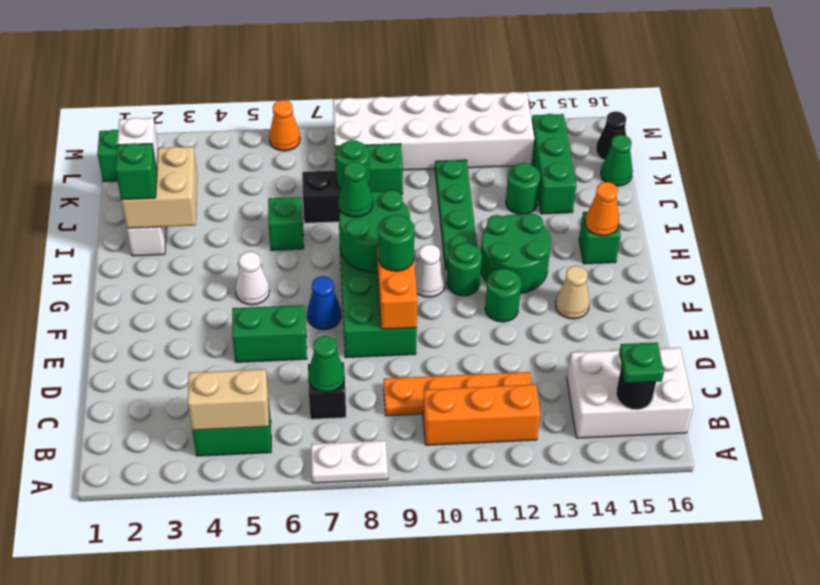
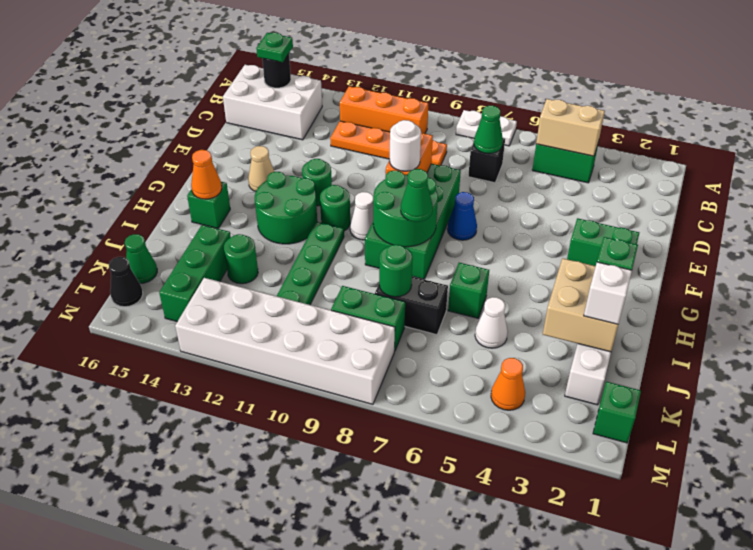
green 1x2 brick [232,305,307,362] -> green 1x2 brick moved to [567,218,639,266]
green 1x1 round brick [378,215,414,271] -> white 1x1 round brick [390,120,421,171]
white 1x1 cone [235,252,269,305] -> white 1x1 cone moved to [475,297,508,348]
orange 1x1 cone [269,100,300,151] -> orange 1x1 cone moved to [491,358,525,410]

